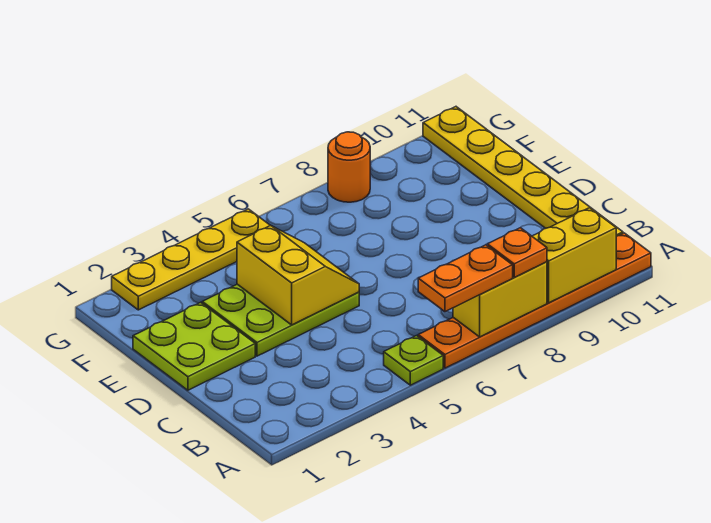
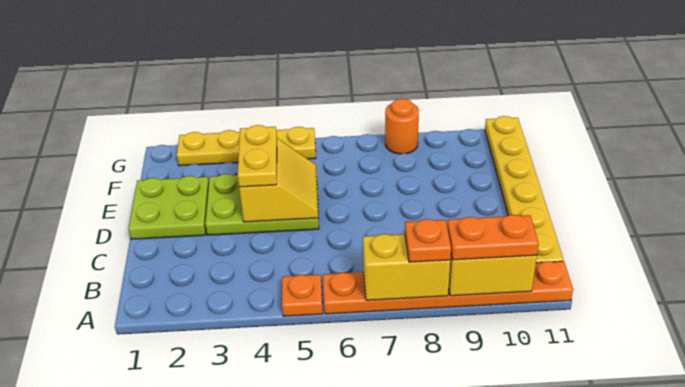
lime 1x1 plate [384,336,443,385] -> orange 1x1 plate [282,275,323,316]
orange 1x2 plate [418,245,513,312] -> orange 1x2 plate moved to [447,214,539,260]
none -> yellow 1x2 plate [238,125,277,187]

